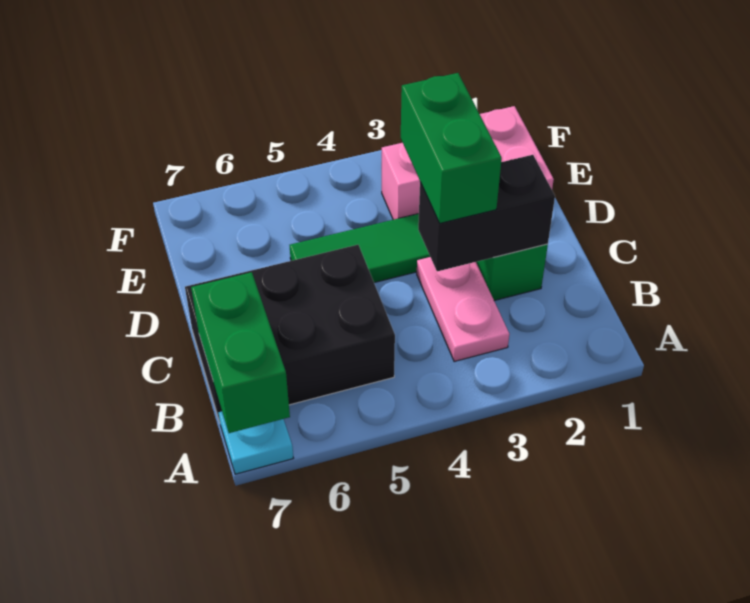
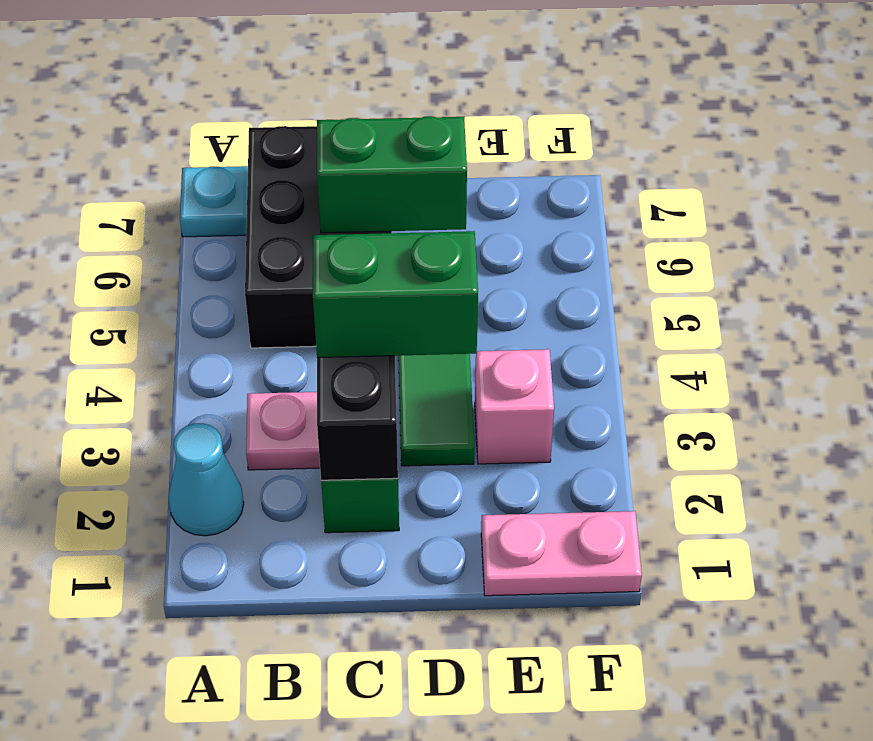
none -> cyan 1x1 cone [168,423,244,536]
green 1x2 brick [191,272,290,433] -> green 1x2 brick moved to [317,116,467,233]

